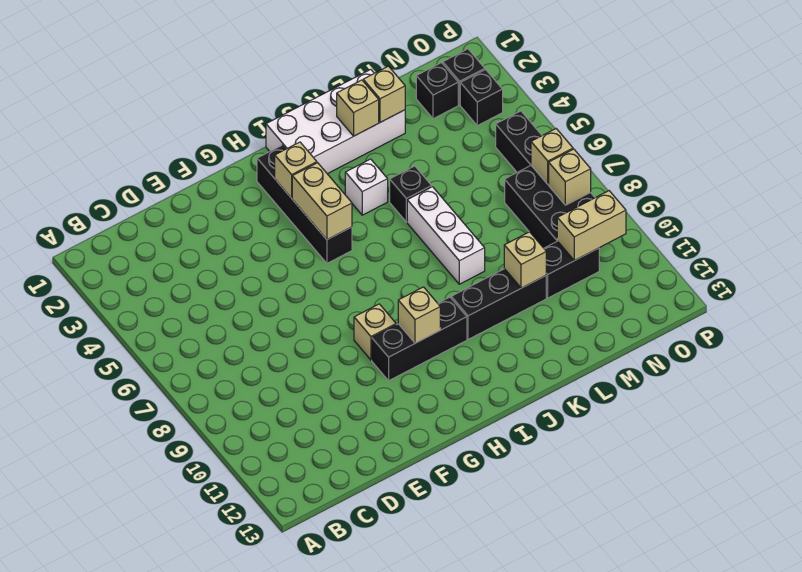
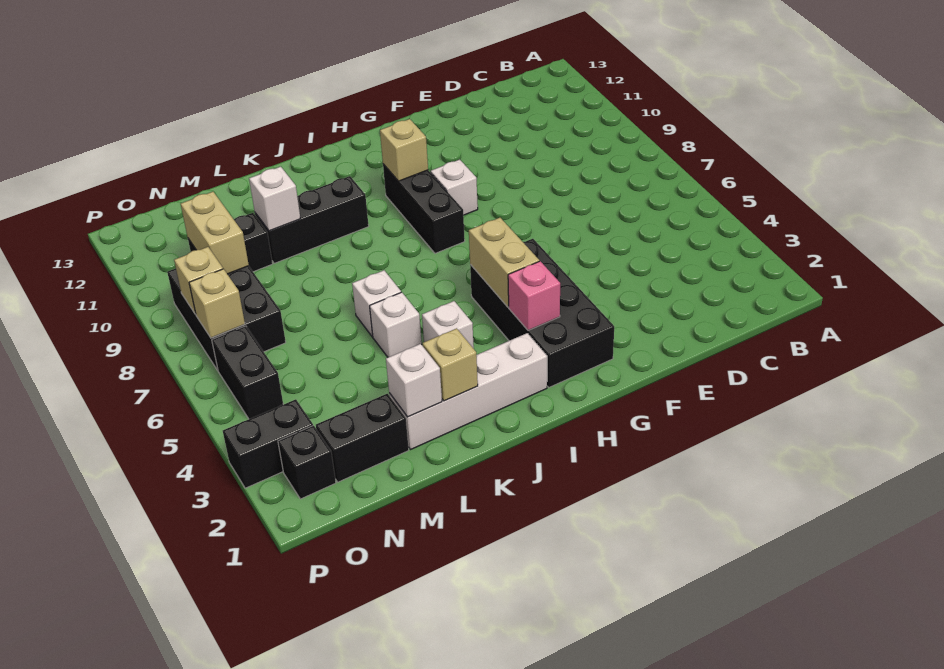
tan 1x1 brick [354,304,396,360] -> white 1x1 brick [430,160,478,215]
black 1x3 brick [372,297,467,381] -> black 1x3 brick turned to [383,164,465,253]
black 1x4 brick [257,145,352,263] -> black 2x4 brick [470,239,614,387]
tan 1x1 brick [275,142,317,198] -> pink 1x1 brick [508,261,560,330]
white 2x4 brick [266,69,405,174] -> white 1x4 brick [389,333,547,450]
black 1x1 brick [390,166,432,222] -> white 1x1 brick [370,292,422,357]
white 1x3 brick [407,187,485,284] -> white 1x1 brick [352,270,401,337]
tan 1x1 brick [363,66,405,122] -> white 1x1 brick [386,344,442,417]
tan 1x1 brick [504,232,546,288] -> white 1x1 brick [249,167,300,231]
black 1x1 brick [416,63,458,119] -> black 1x2 brick [316,394,409,482]
tan 1x2 brick [557,191,626,261] -> tan 1x2 brick turned to [181,192,249,274]
black 1x1 brick [460,69,503,126] -> black 1x2 brick [223,399,313,488]

